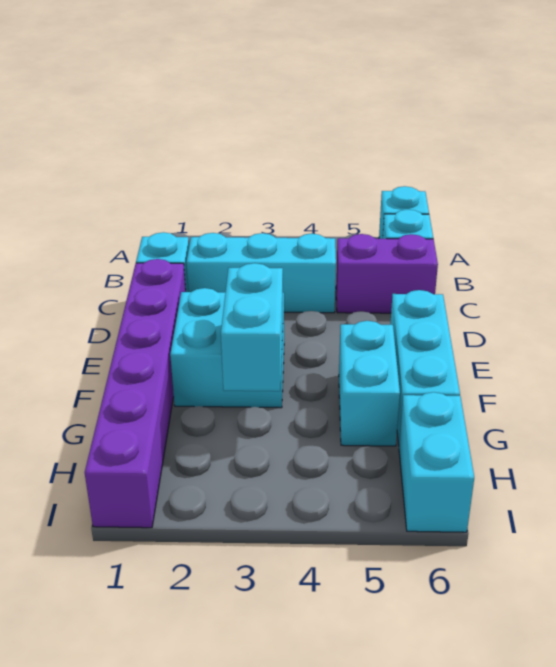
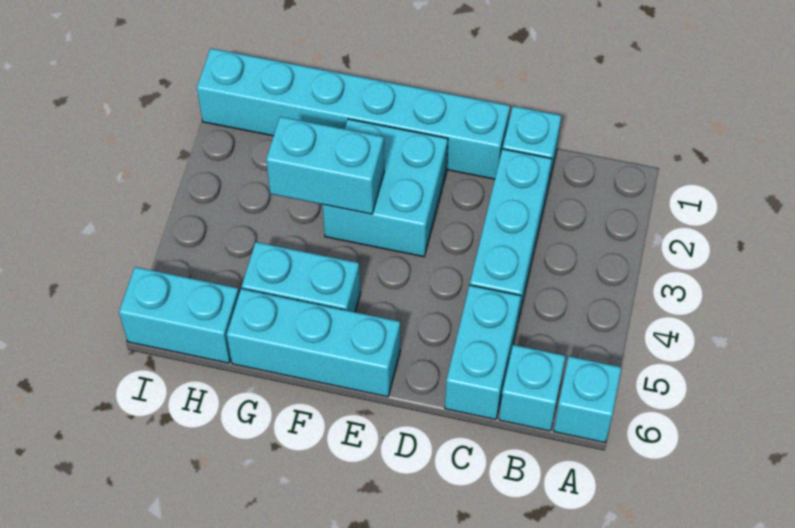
purple 1x2 brick [336,234,438,313] -> cyan 1x2 brick [445,285,521,419]
purple 1x6 brick [85,259,186,528] -> cyan 1x6 brick [197,48,510,179]

